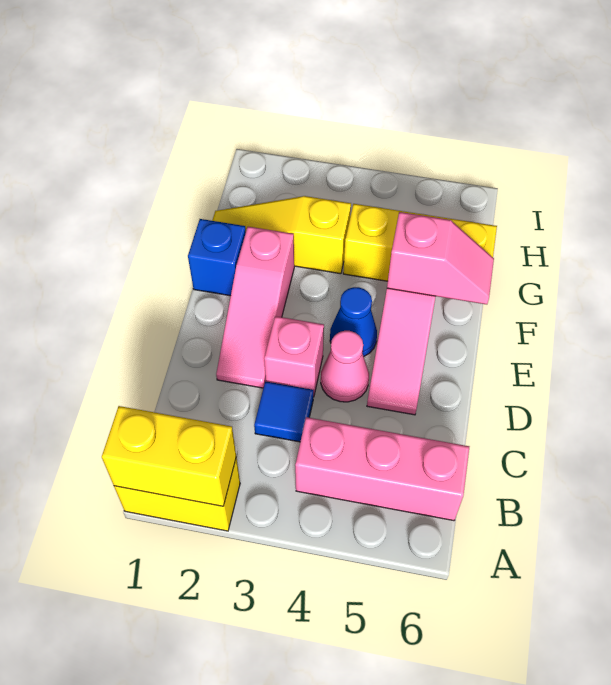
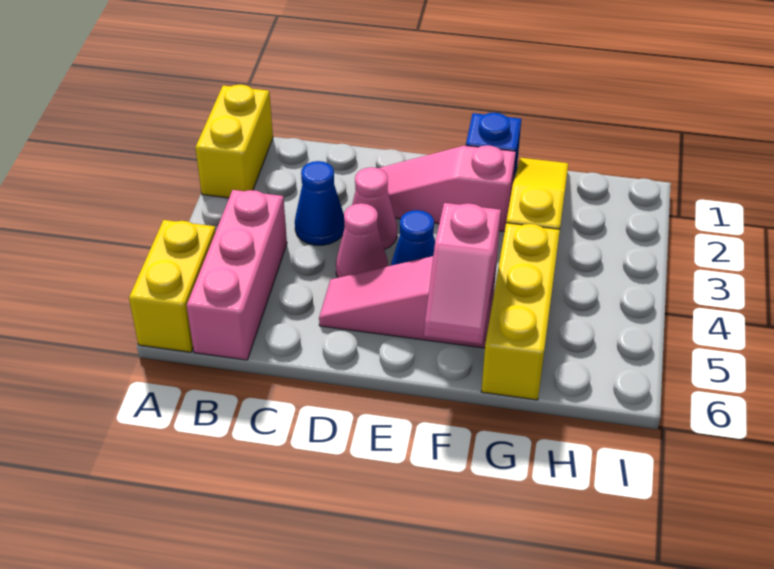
yellow 1x2 brick [102,406,236,506] -> yellow 1x2 brick moved to [129,220,216,352]
blue 1x1 tile [254,381,314,442] -> blue 1x1 cone [295,161,345,245]
pink 1x1 brick [264,316,324,395] -> pink 1x1 cone [352,167,397,250]

